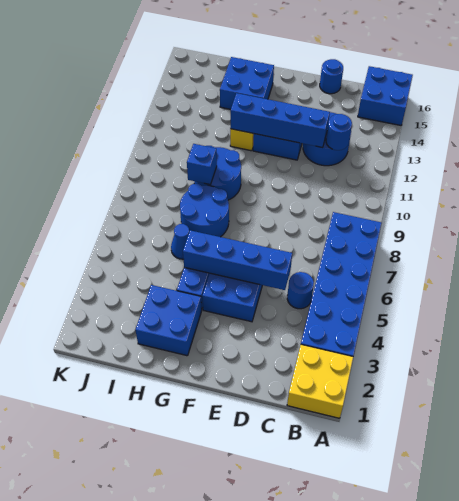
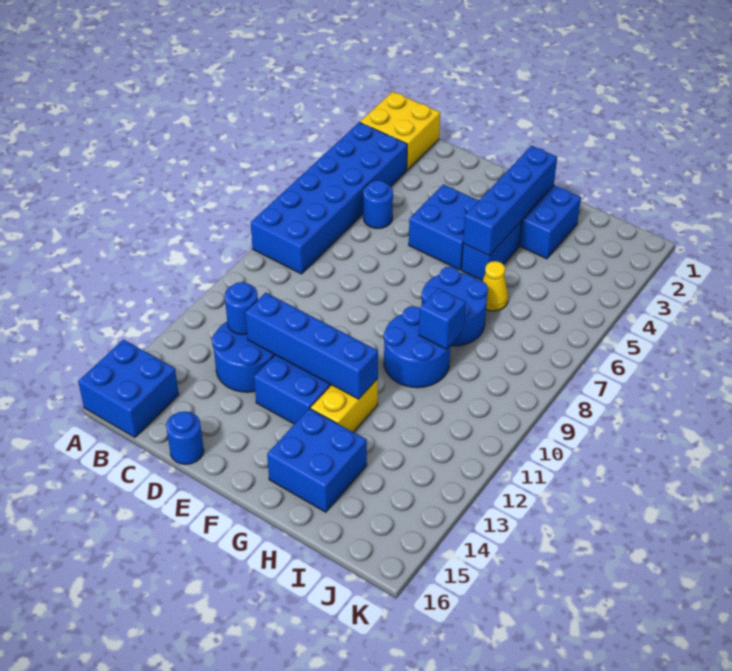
blue 1x4 brick [183,230,292,290] -> blue 1x4 brick turned to [463,146,557,256]
blue 1x1 cone [171,224,189,259] -> yellow 1x1 cone [483,261,508,311]

